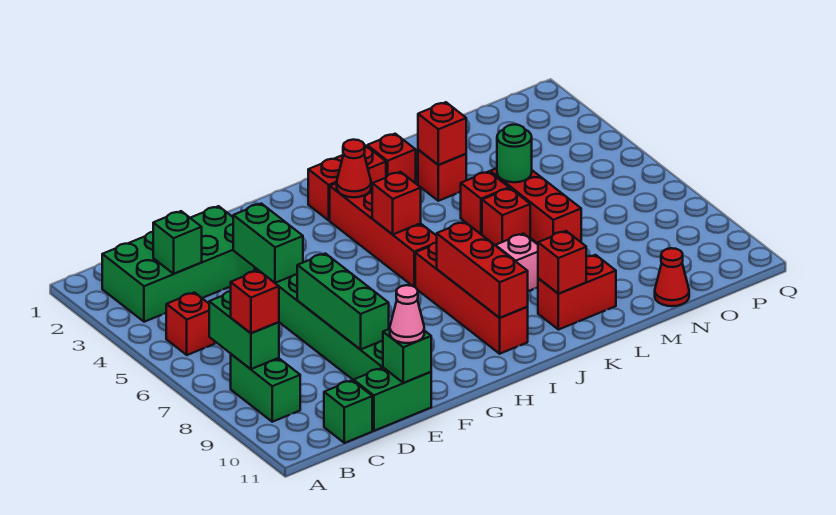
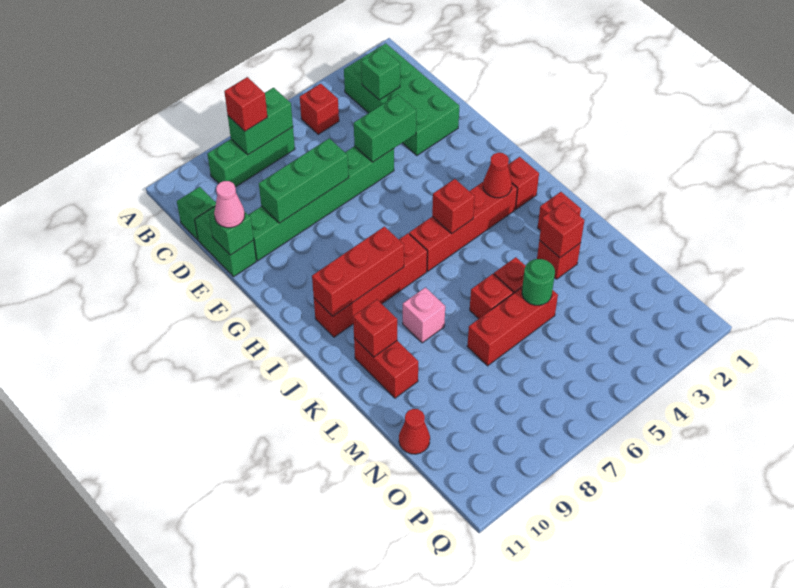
green 1x2 brick [231,354,300,422] -> green 1x3 brick [207,127,295,187]
red 1x2 brick [308,146,386,220] -> red 1x1 brick [508,157,539,209]

